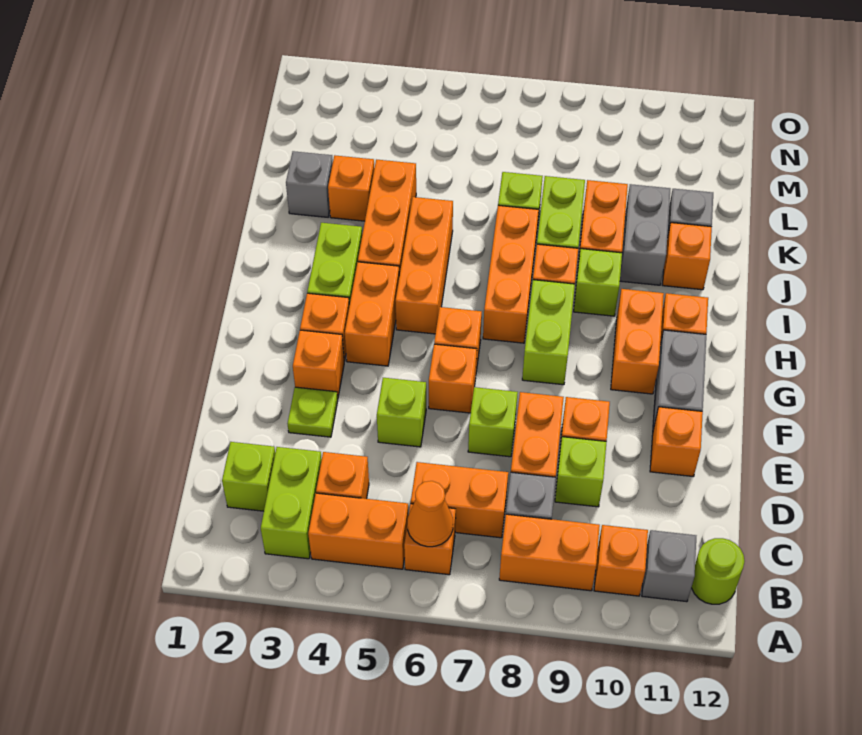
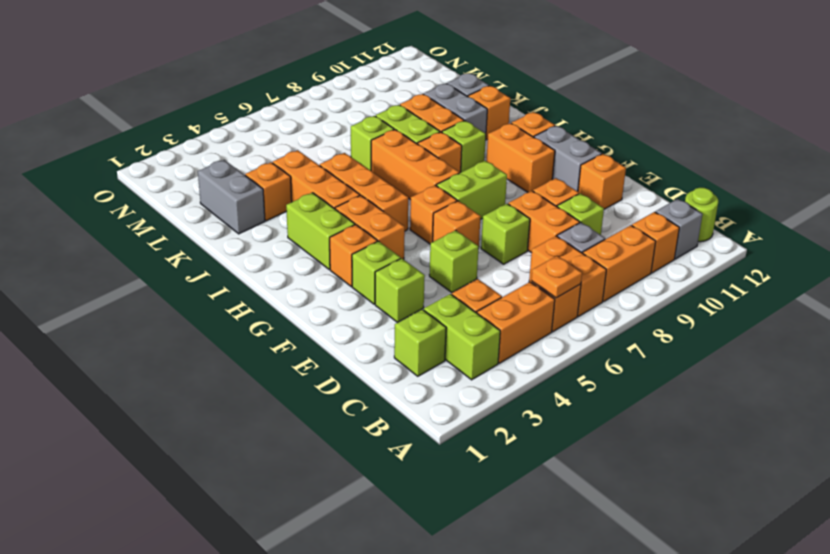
orange 1x1 cone [407,481,453,547] -> orange 1x1 plate [531,256,582,298]
orange 1x2 brick [411,462,508,538] -> orange 1x2 brick turned to [529,236,606,316]
lime 1x1 plate [288,387,338,437] -> lime 1x1 brick [375,258,425,323]
orange 1x1 brick [293,330,344,398] -> lime 1x1 brick [352,241,401,304]
lime 1x2 brick [522,280,575,385] -> lime 1x2 brick turned to [437,161,507,220]
grey 1x1 brick [286,151,333,217] -> grey 1x2 brick [198,160,265,234]

